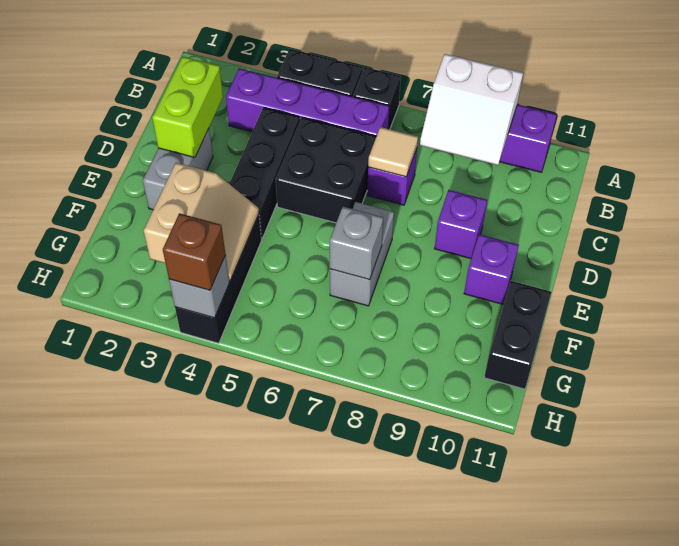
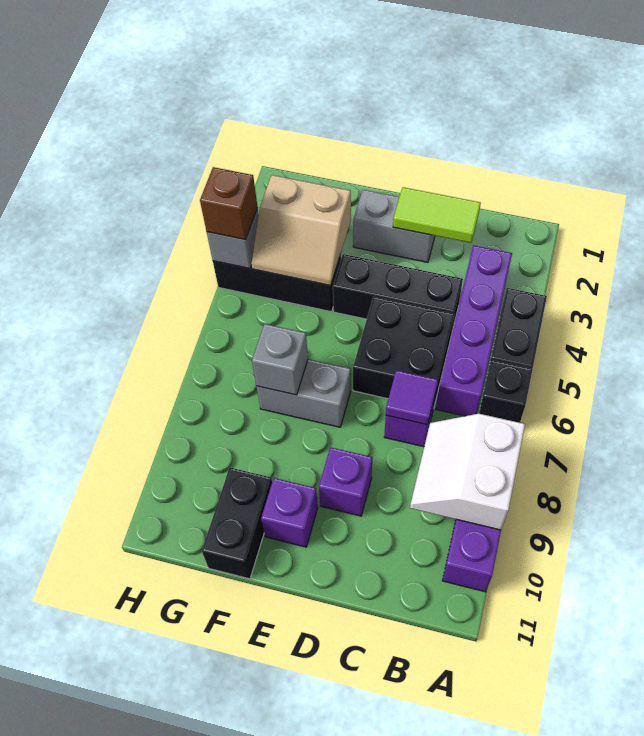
lime 1x2 brick [152,57,223,158] -> lime 1x2 tile [393,187,481,243]
tan 1x1 tile [368,127,418,177] -> purple 1x1 tile [386,370,438,425]
black 1x2 brick [484,281,551,389] -> black 1x2 brick turned to [202,468,272,579]

